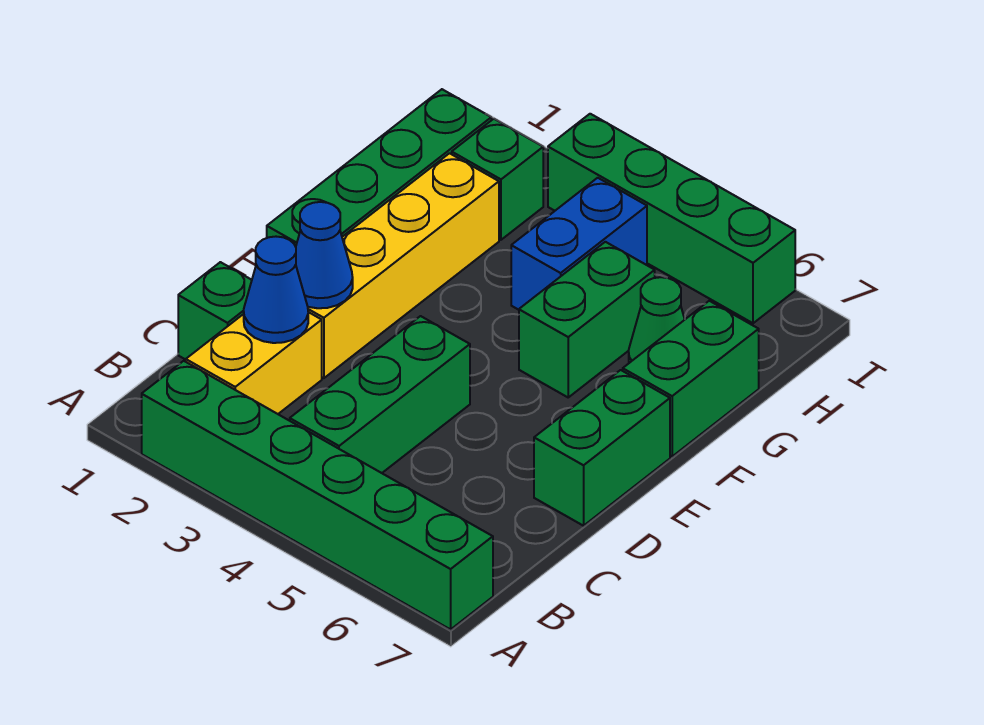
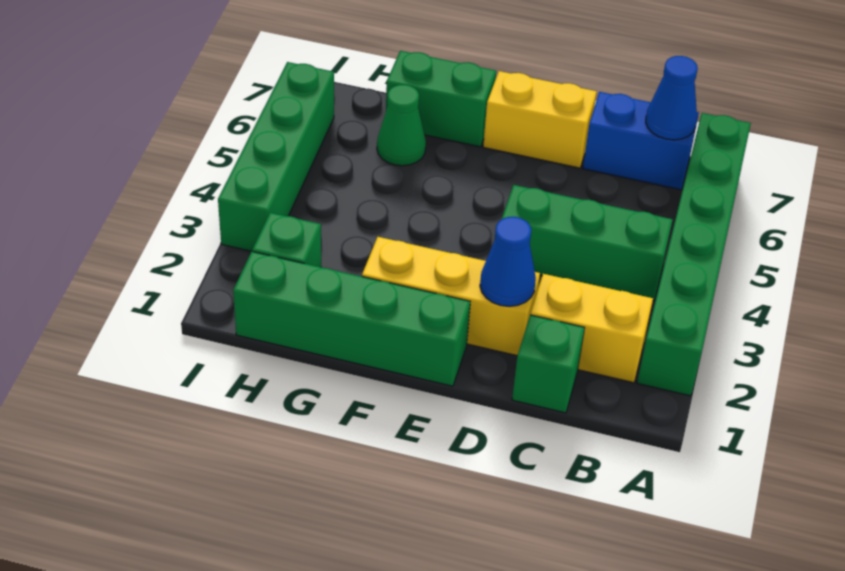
blue 1x1 cone [244,237,308,343] -> blue 1x1 cone moved to [646,56,698,140]
yellow 1x4 brick [308,153,499,378] -> yellow 1x3 brick [362,237,540,356]
green 1x2 brick [534,370,670,526] -> yellow 1x2 brick [483,71,597,168]
green 1x2 brick [519,242,655,397] -> none
blue 1x2 brick [511,178,647,310] -> blue 1x2 brick moved to [583,92,699,190]

